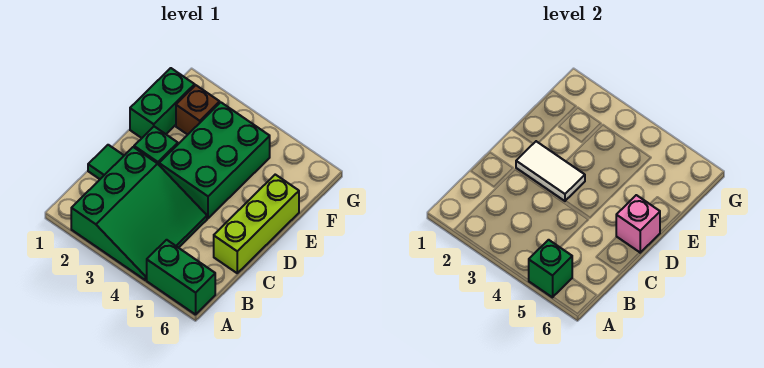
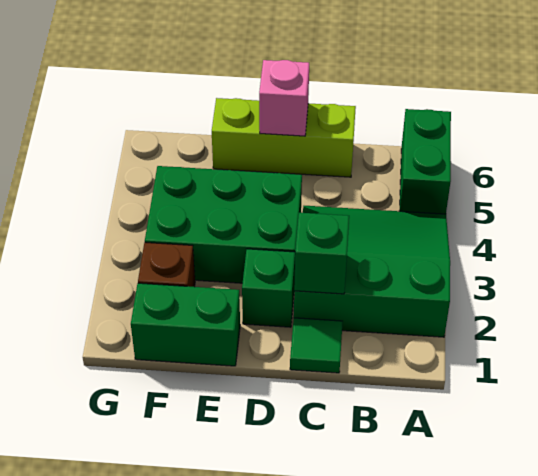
green 1x1 brick [529,240,572,297] -> green 1x1 brick moved to [294,213,349,294]
white 1x2 tile [516,141,585,201] -> none

